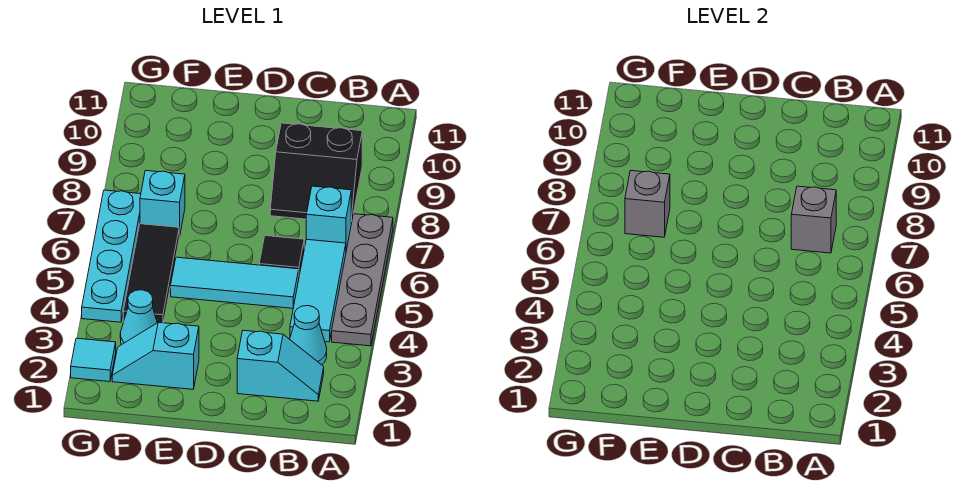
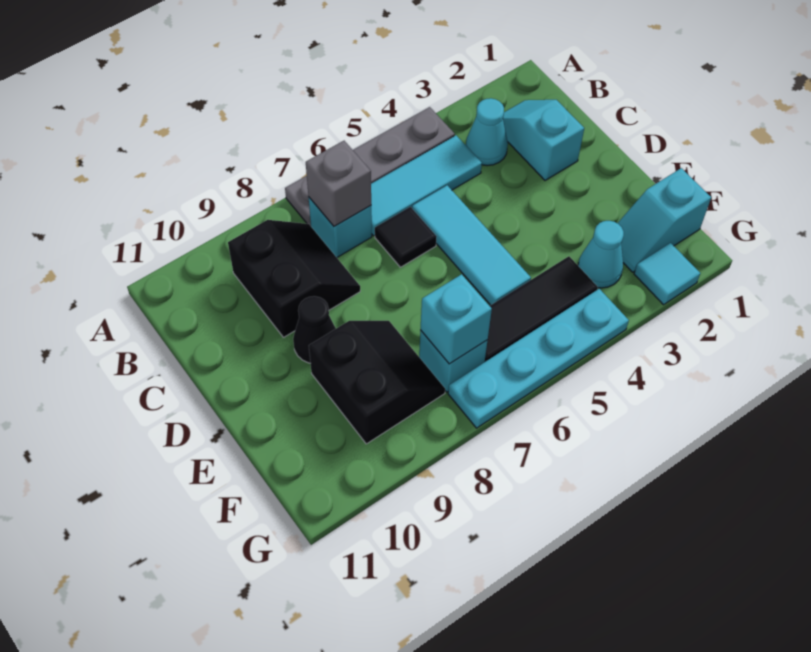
none -> black 1x1 cone [293,296,336,363]
cyan 1x2 slope [112,322,199,389] -> cyan 1x2 slope turned to [618,168,711,272]
none -> black 2x2 slope [309,321,445,444]
grey 1x1 brick [625,171,670,237] -> cyan 1x1 brick [420,274,492,364]

